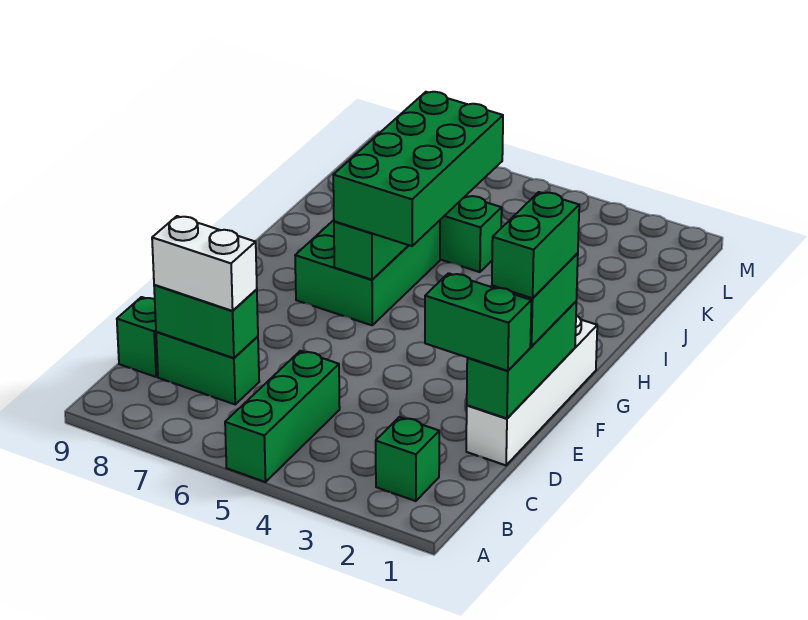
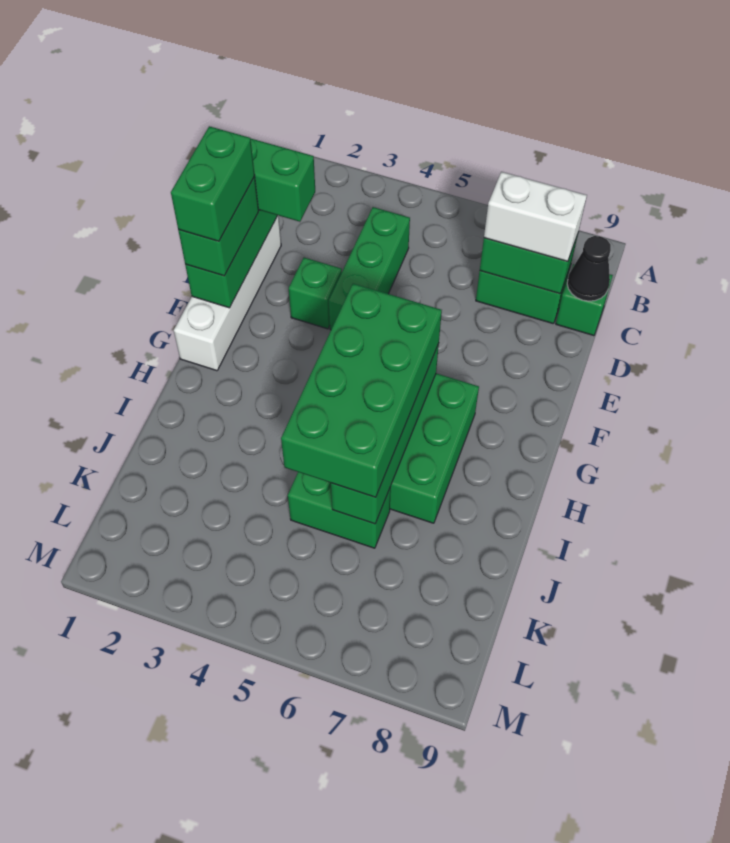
green 1x3 brick [225,351,340,482] -> green 1x3 brick moved to [329,207,410,330]
green 1x1 brick [376,417,439,501] -> green 1x1 brick moved to [289,257,342,329]
none -> black 1x1 cone [567,236,611,301]

